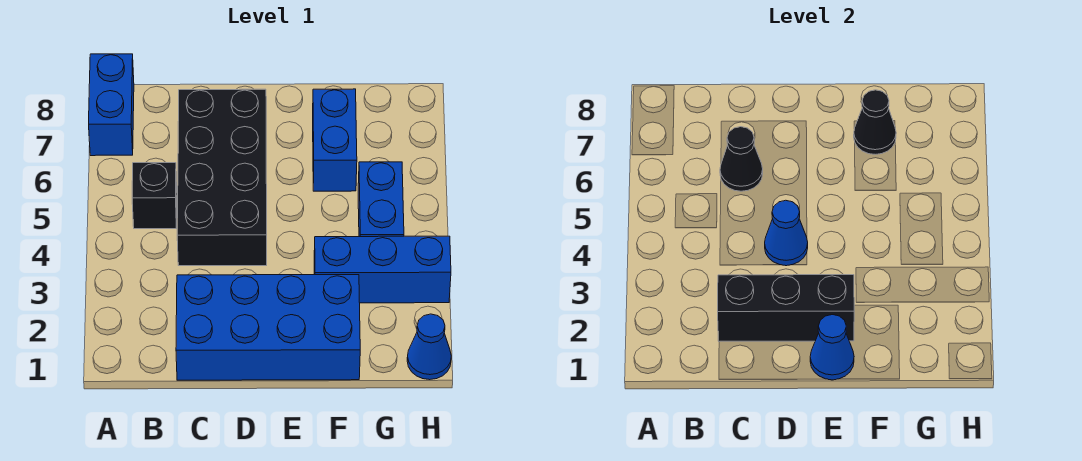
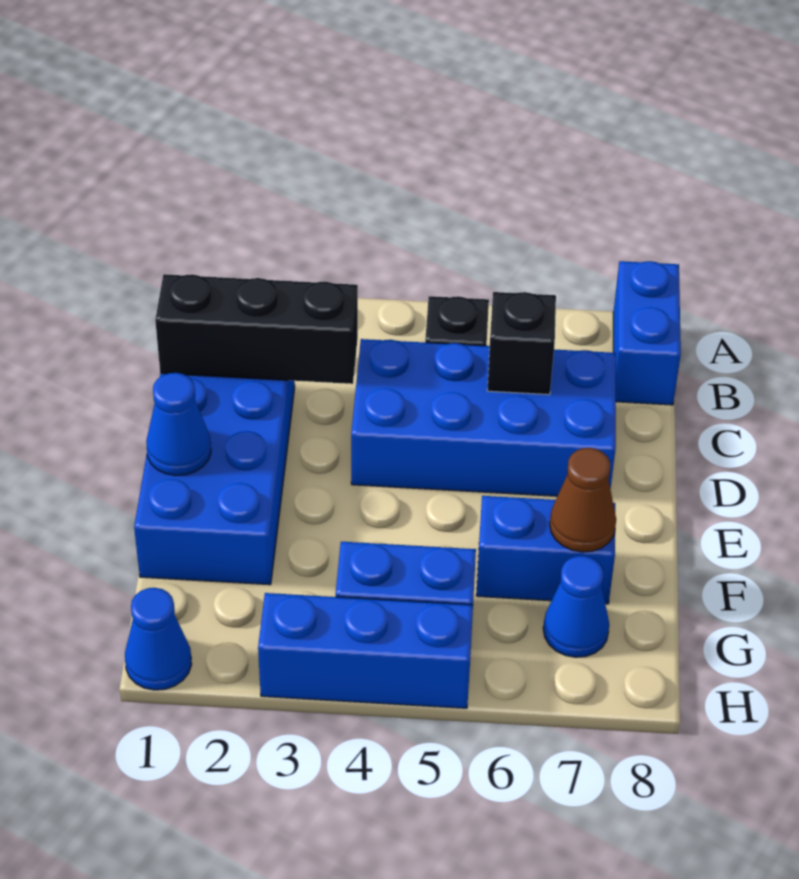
blue 1x2 brick [89,54,134,156] -> blue 1x2 brick turned to [613,261,681,405]
black 1x3 brick [718,275,854,341] -> black 1x3 brick turned to [155,274,358,384]
black 2x4 brick [177,89,267,266] -> blue 2x4 brick [351,339,616,496]
black 1x1 cone [720,127,763,191] -> black 1x1 brick [487,292,556,395]
blue 1x1 cone [765,200,808,266] -> blue 1x1 cone moved to [543,556,609,657]
blue 1x3 brick [314,236,451,303] -> blue 1x3 brick turned to [258,593,473,708]
black 1x1 cone [854,90,896,154] -> brown 1x1 cone [550,448,616,552]

